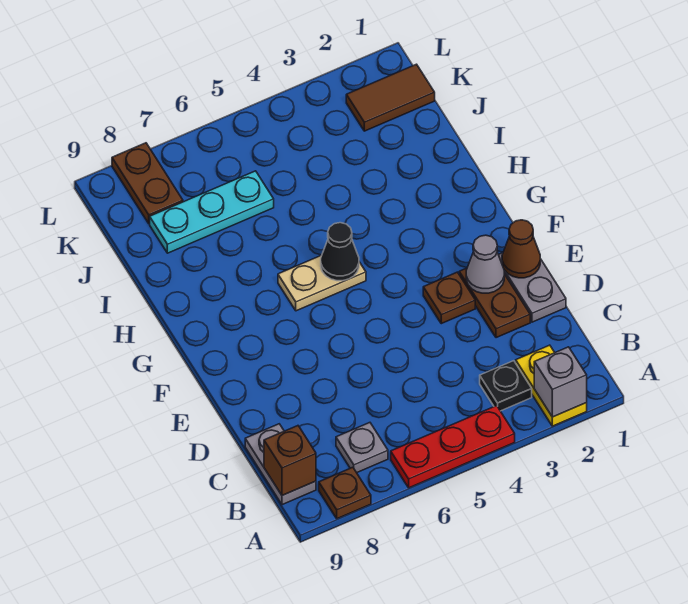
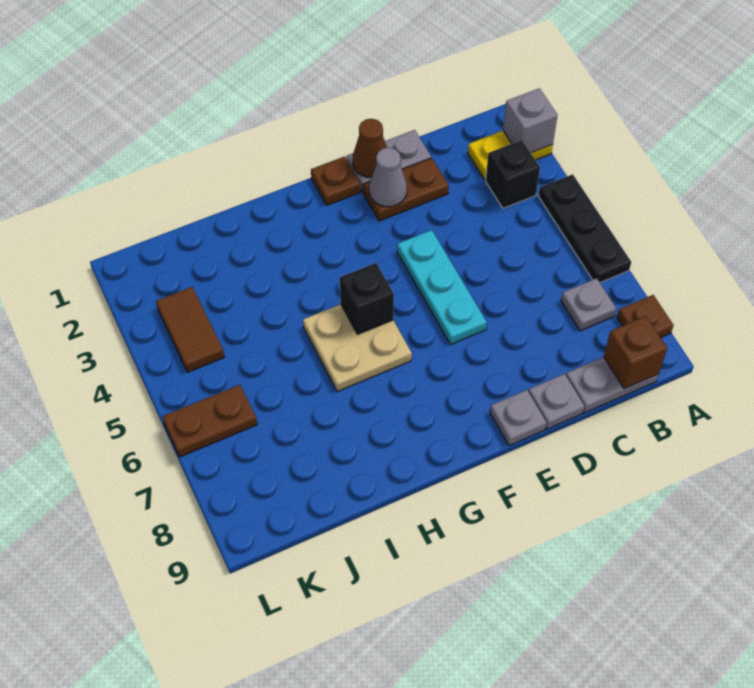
red 1x3 plate [391,406,515,488] -> black 1x3 plate [539,174,631,282]
black 1x1 plate [480,361,532,411] -> black 1x1 brick [486,140,540,208]
none -> grey 1x1 plate [528,374,584,429]
brown 1x1 plate [423,272,475,324] -> brown 1x1 plate moved to [311,157,361,205]
none -> grey 1x1 plate [490,390,547,446]
tan 1x2 plate [278,255,366,311] -> tan 2x2 plate [303,304,412,392]
black 1x1 cone [321,223,359,281] -> black 1x1 brick [340,263,394,334]
cyan 1x3 plate [150,171,274,253] -> cyan 1x3 plate moved to [397,230,487,344]
brown 1x2 tile [346,64,435,131] -> brown 1x2 tile moved to [156,287,224,372]
brown 1x2 plate [112,143,183,224] -> brown 1x2 plate moved to [162,385,257,457]

